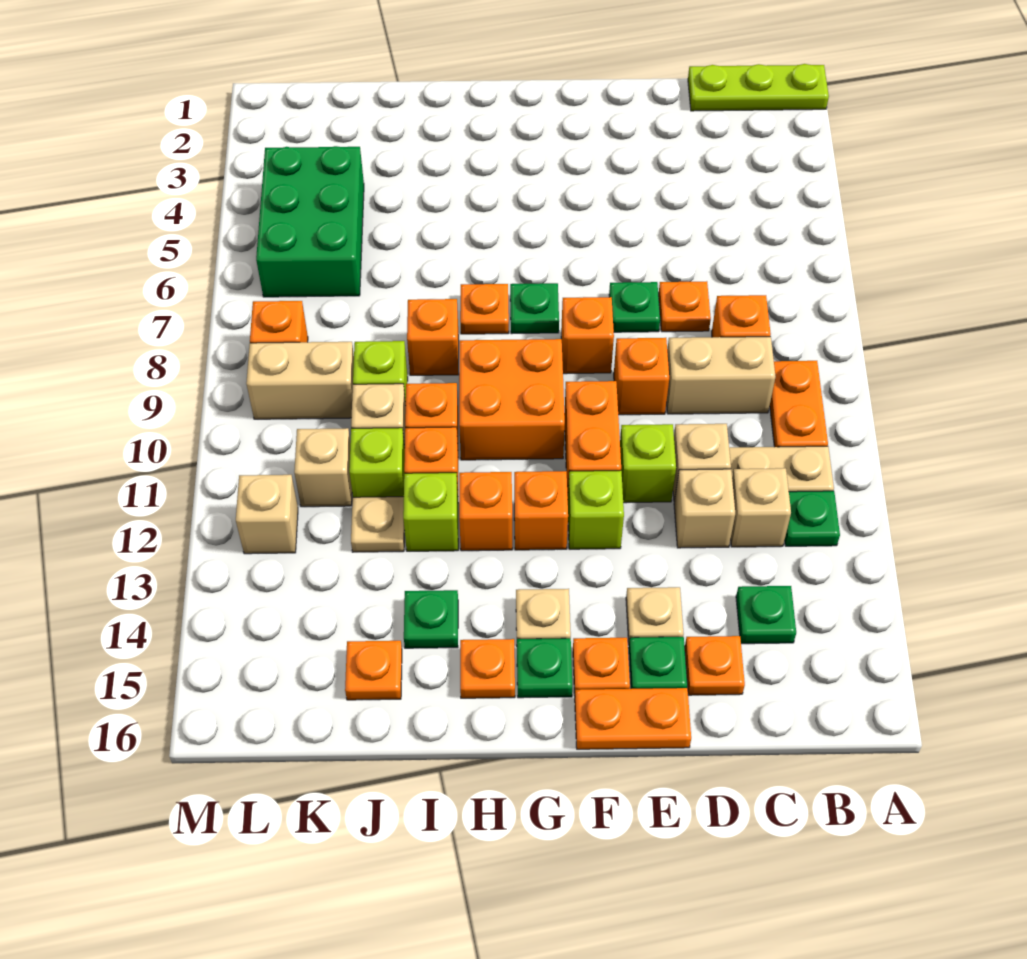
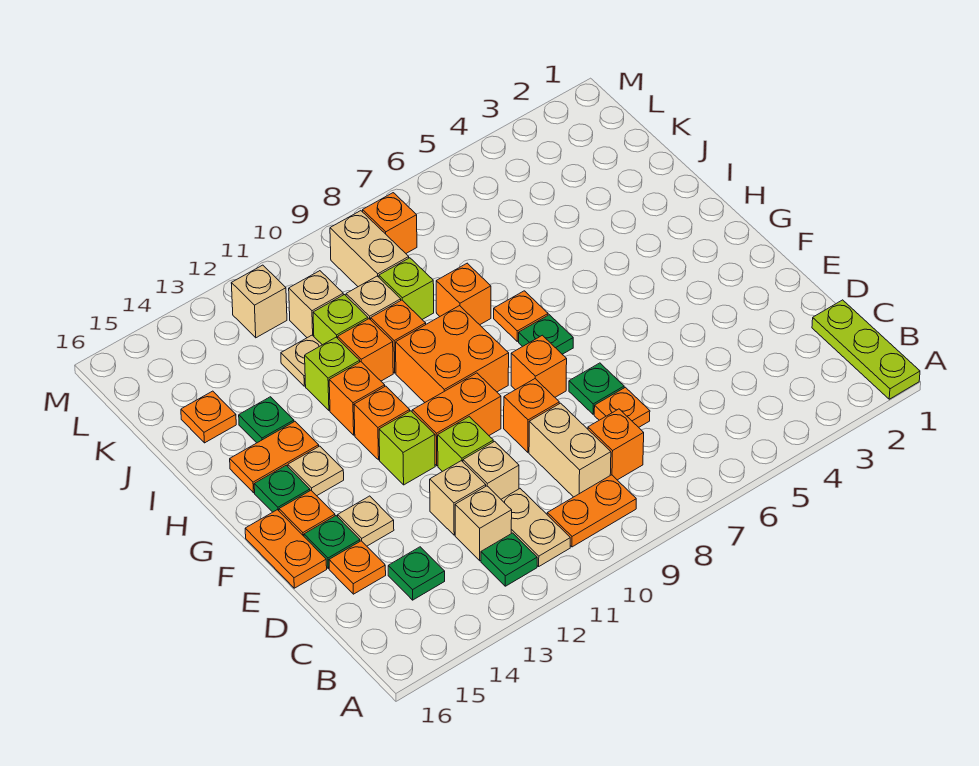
orange 1x1 plate [460,639,515,698] -> orange 1x2 plate [230,422,319,493]
green 2x3 brick [256,146,364,297] -> none

